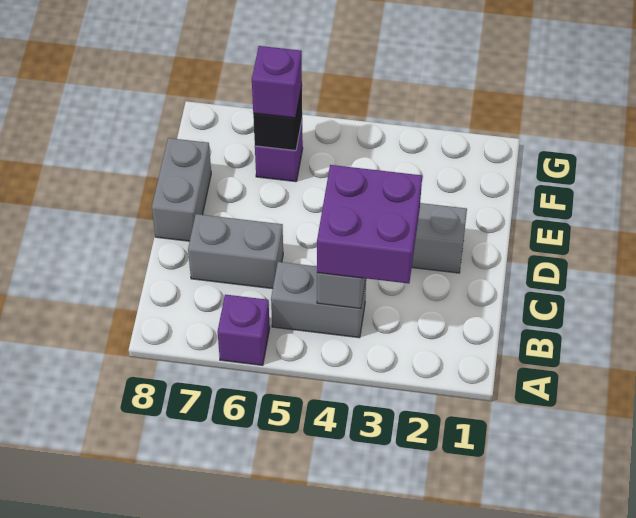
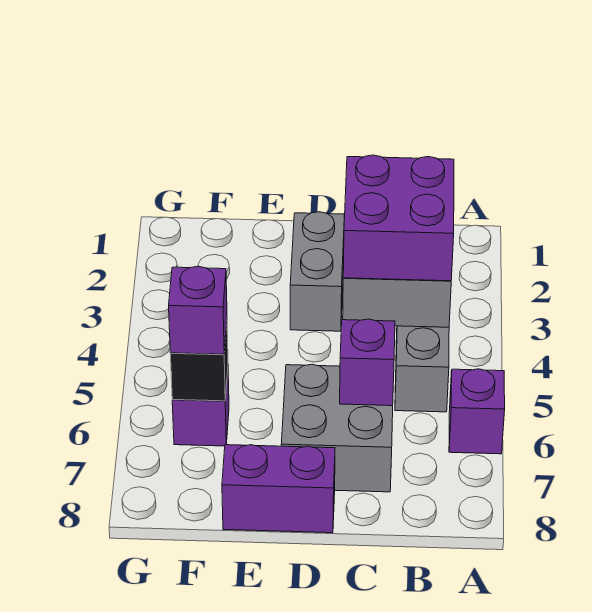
grey 1x2 brick [188,214,283,289] -> grey 2x2 brick [281,364,393,492]
none -> purple 1x1 brick [340,319,395,406]
grey 1x2 brick [152,138,211,241] -> purple 1x2 brick [222,445,335,533]

